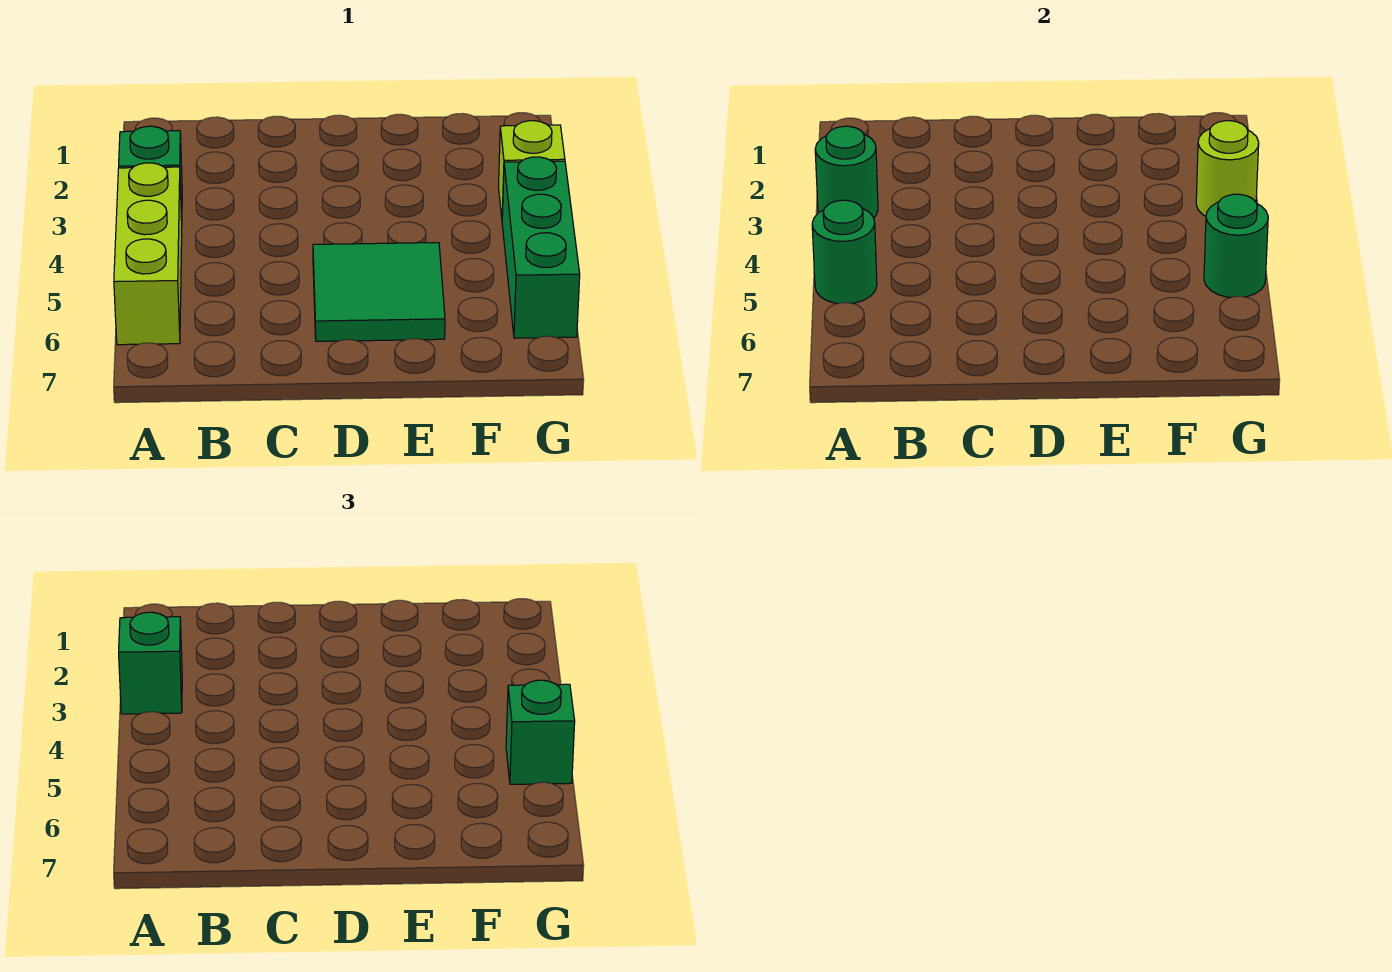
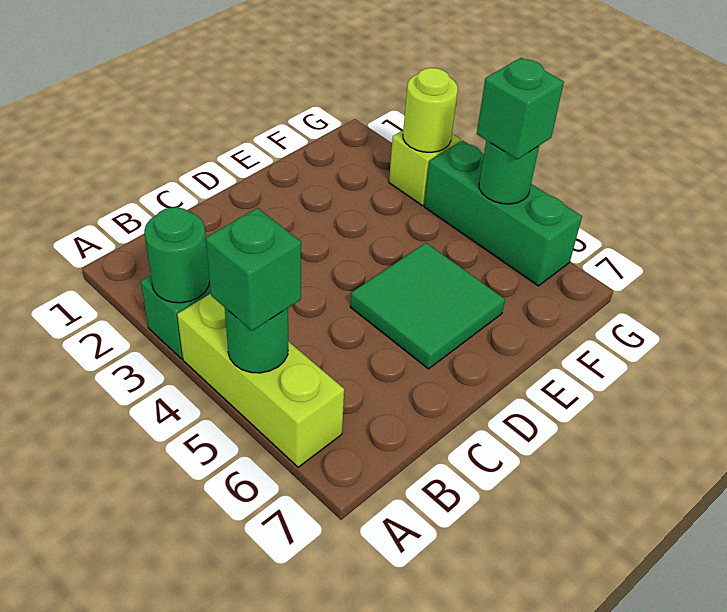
green 1x1 brick [119,612,182,714] -> green 1x1 brick moved to [206,208,301,331]

